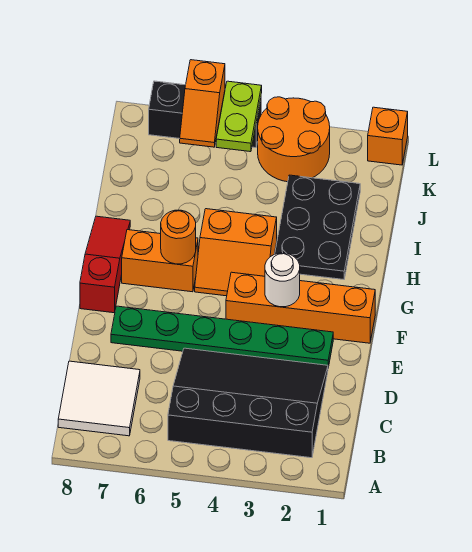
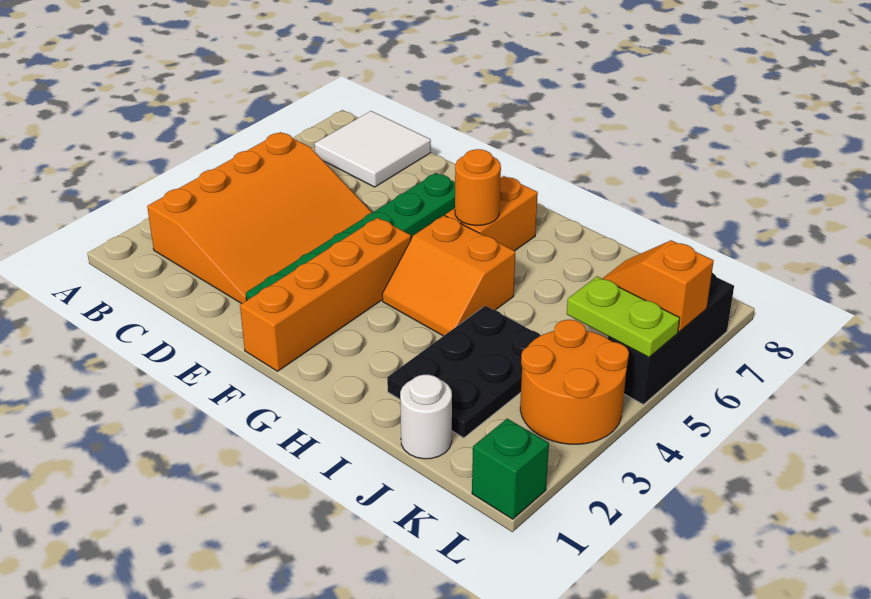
black 3x4 slope [168,348,328,458] -> orange 3x4 slope [147,132,372,304]
white 1x1 round brick [265,253,300,307] -> white 1x1 round brick moved to [400,375,452,459]
red 1x3 slope [80,216,130,313] -> none
orange 2x2 slope [195,209,277,296] -> orange 2x2 slope turned to [382,215,515,336]
black 2x3 plate [275,175,360,280] -> black 2x3 plate turned to [387,306,541,438]
orange 1x1 brick [368,107,408,165] -> green 1x1 brick [472,419,549,519]

